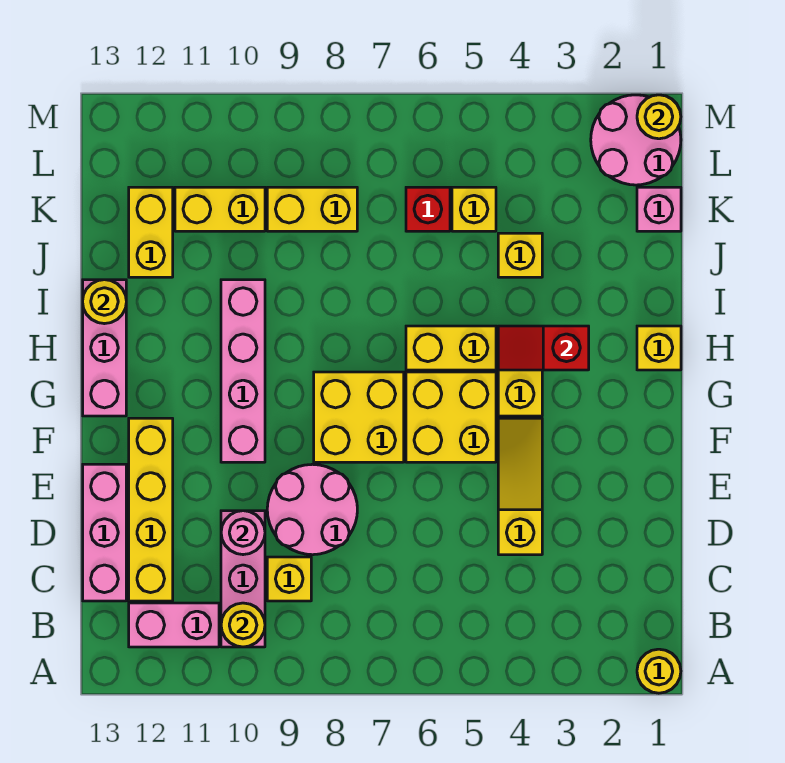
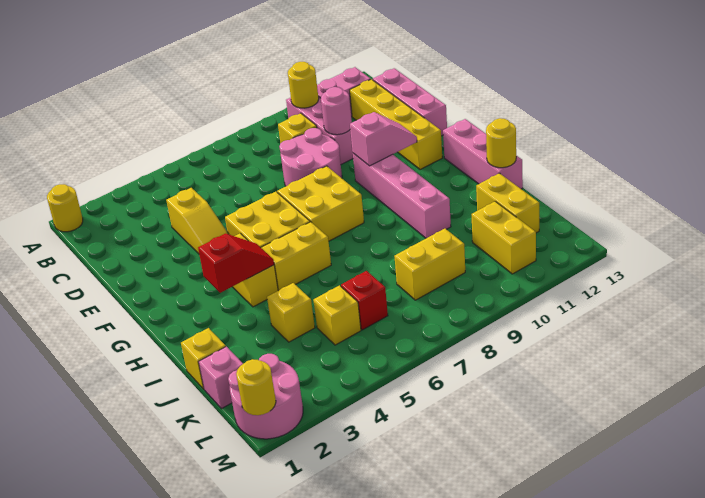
none -> pink 1x2 slope [350,112,417,166]
yellow 1x1 brick [637,326,681,370] -> yellow 1x1 brick moved to [181,328,226,389]
yellow 1x2 brick [175,187,265,231] -> yellow 1x2 brick turned to [472,201,536,274]

